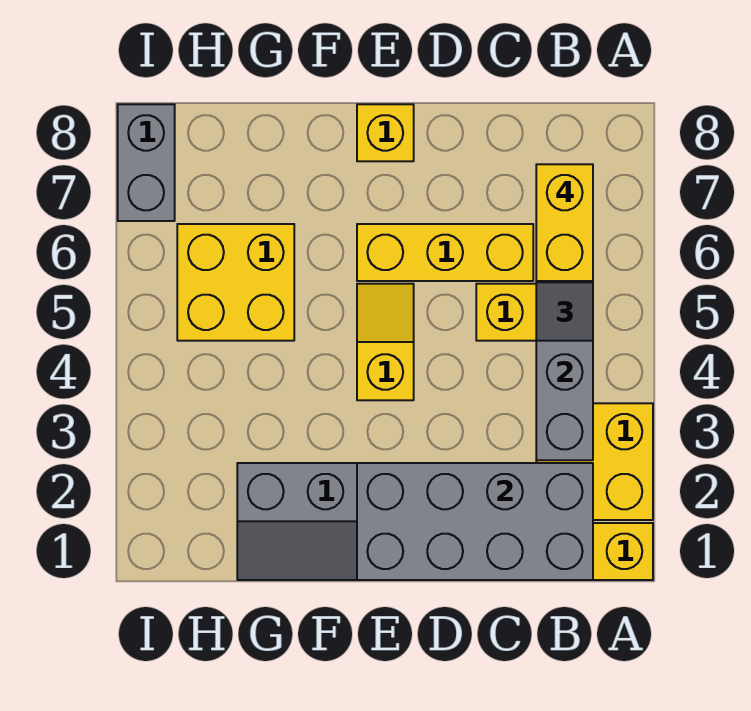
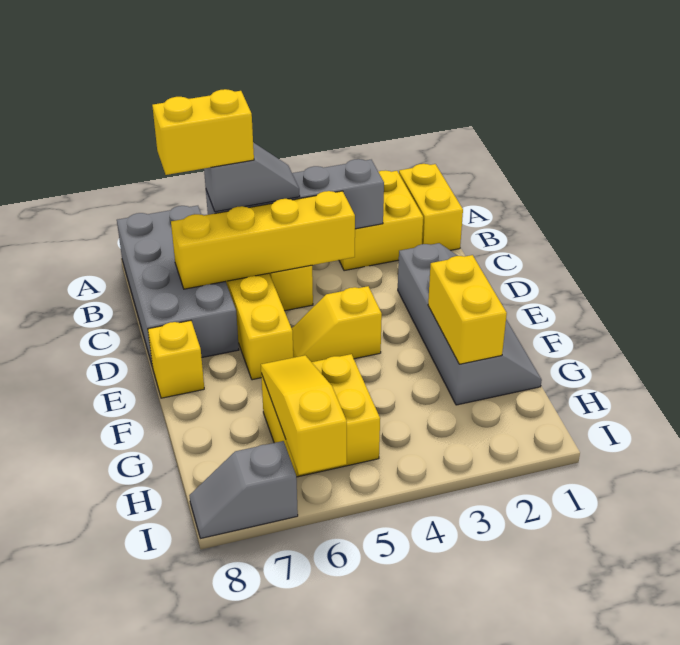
grey 2x4 brick [357,463,593,580] -> grey 2x4 brick moved to [117,206,239,364]
none -> yellow 1x4 brick [171,191,355,289]
none -> yellow 1x2 brick [428,255,507,364]
none -> yellow 1x3 slope [261,355,347,475]
grey 1x2 brick [118,104,175,221] -> grey 1x2 slope [189,441,298,538]

